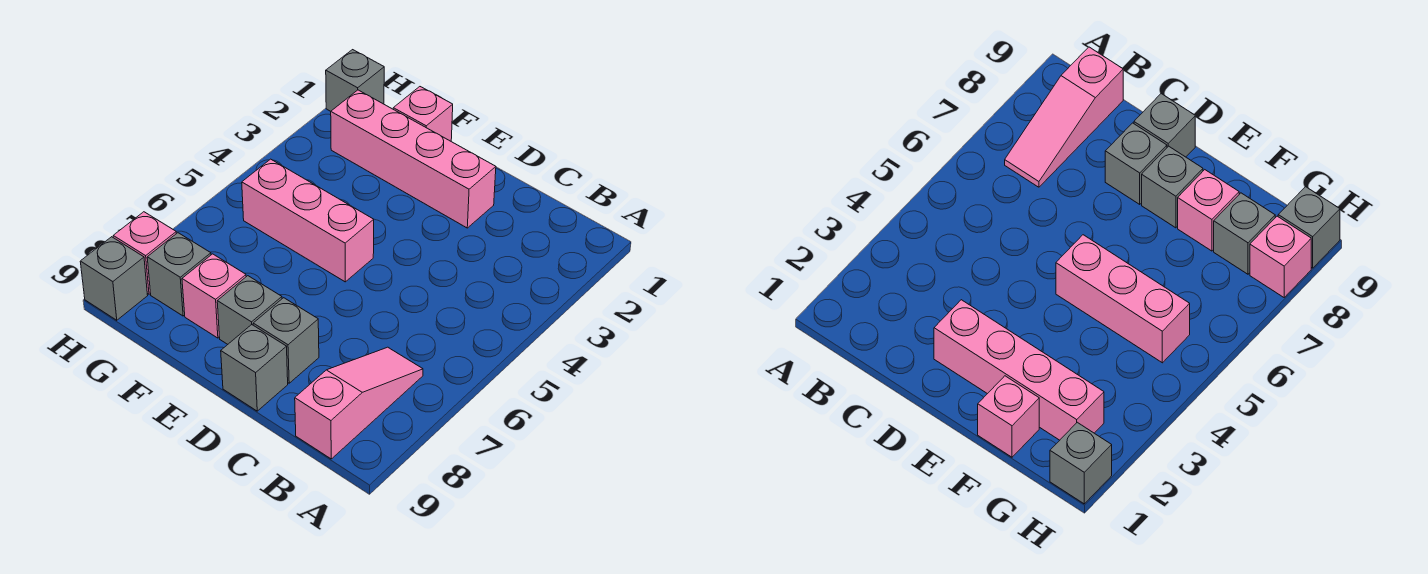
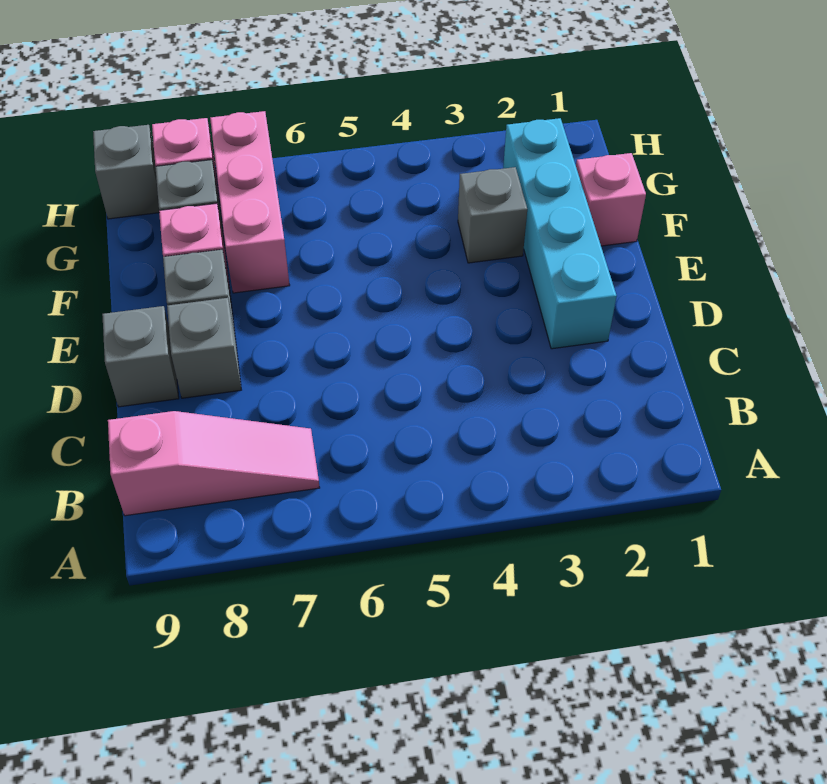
pink 1x4 brick [331,90,496,228] -> cyan 1x4 brick [503,118,617,349]
pink 1x3 brick [242,159,374,282] -> pink 1x3 brick moved to [210,111,290,293]
grey 1x1 brick [326,50,384,111] -> grey 1x1 brick moved to [458,167,527,263]

